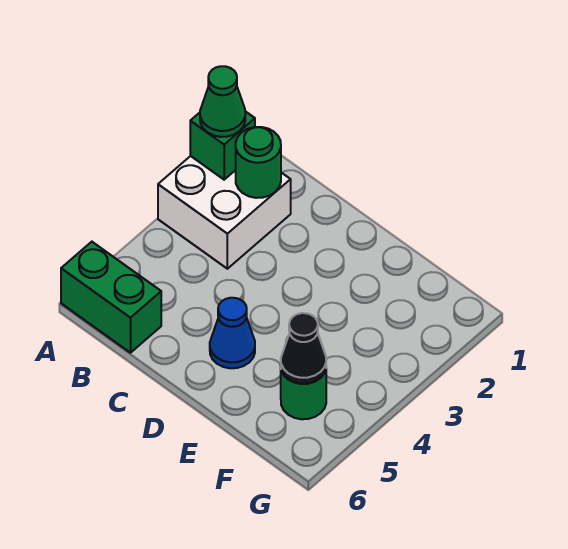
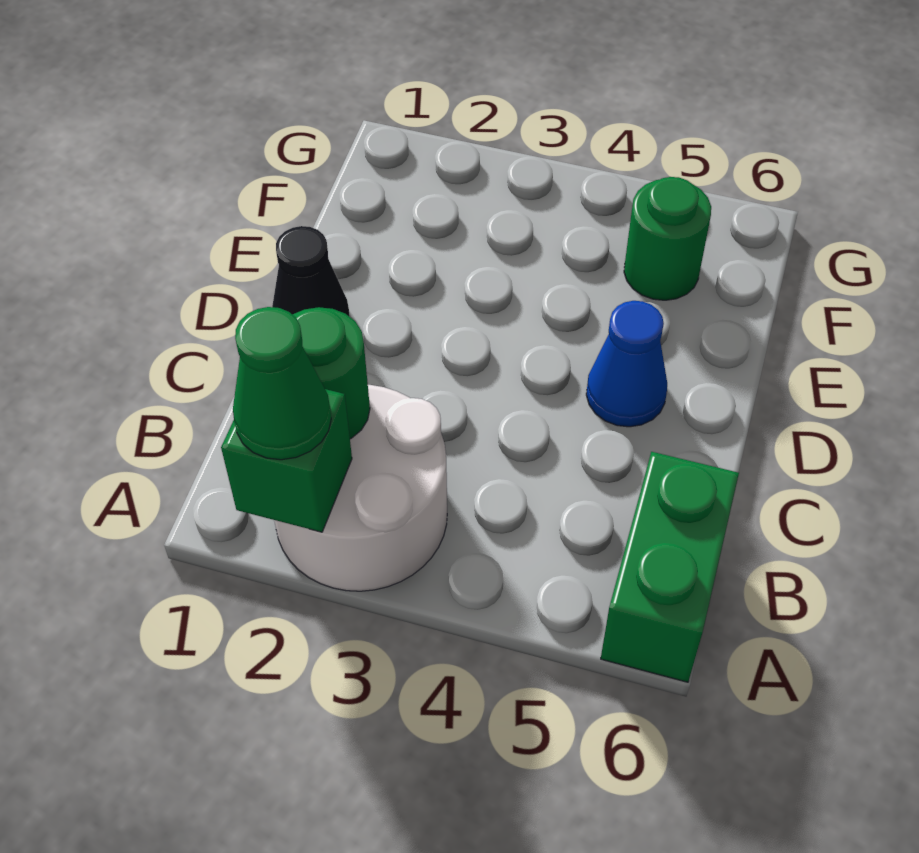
white 2x2 brick [158,156,291,269] -> white 2x2 round brick [274,385,447,591]
black 1x1 cone [281,313,326,384] -> black 1x1 cone moved to [272,226,350,317]

